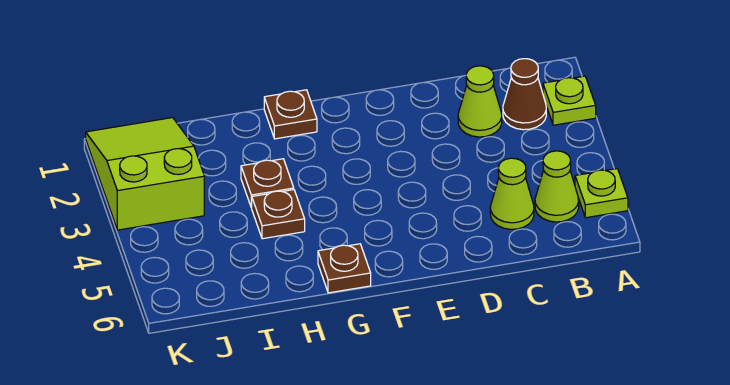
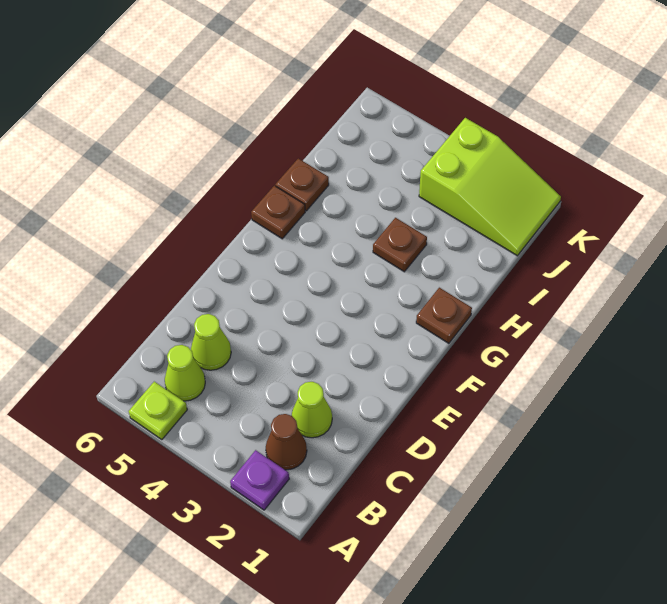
lime 1x1 plate [543,76,596,125] -> purple 1x1 plate [230,450,289,510]
brown 1x1 plate [252,190,305,239] -> brown 1x1 plate moved to [275,158,329,211]

